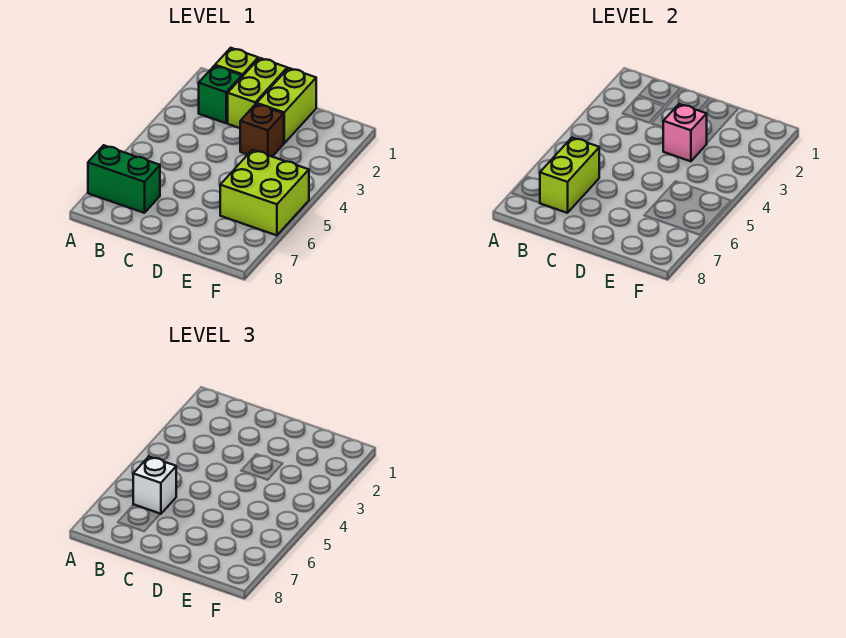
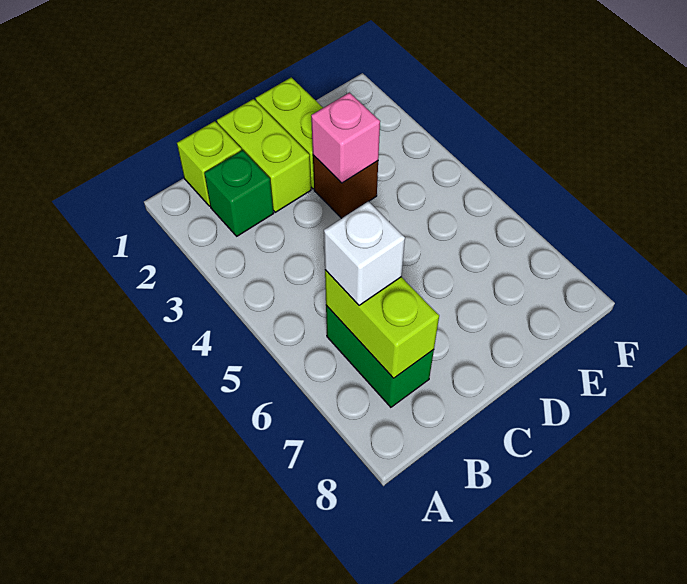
green 1x2 brick [88,145,160,213] -> green 1x2 brick turned to [326,305,434,407]
lime 2x2 brick [220,150,309,235] -> none

